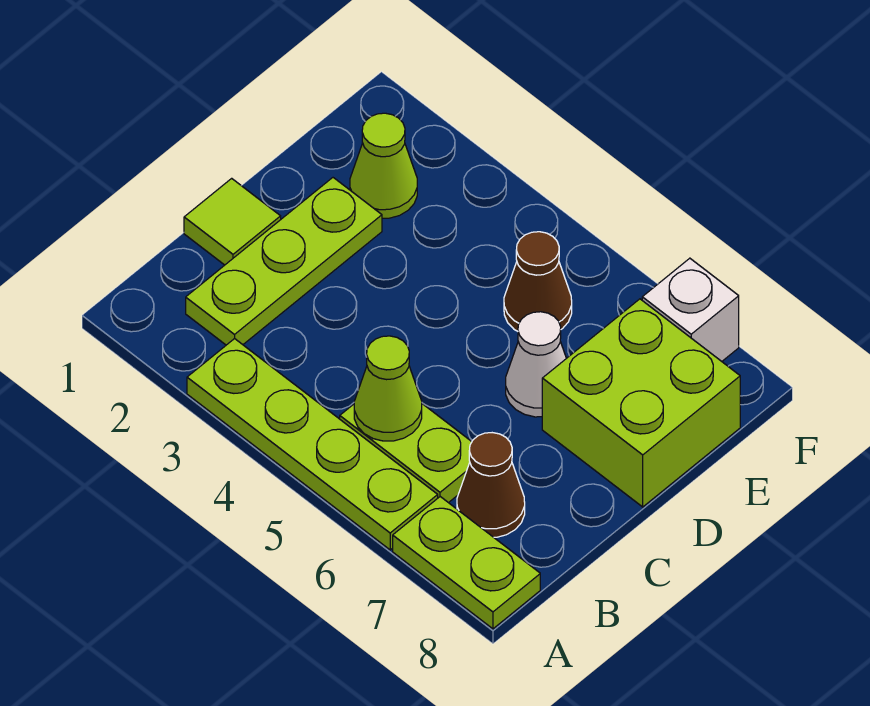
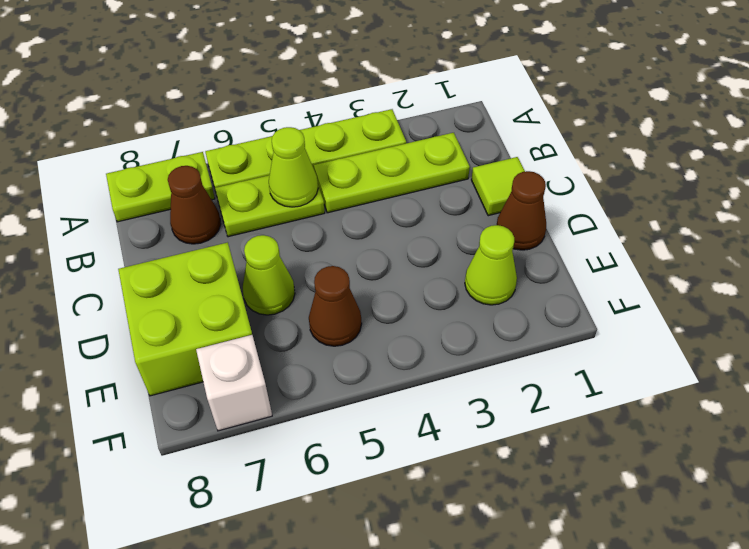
lime 1x3 plate [186,178,382,345] -> lime 1x3 plate turned to [314,133,470,213]
none -> brown 1x1 cone [497,171,546,250]
white 1x1 cone [506,312,566,417] -> lime 1x1 cone [243,235,295,315]

